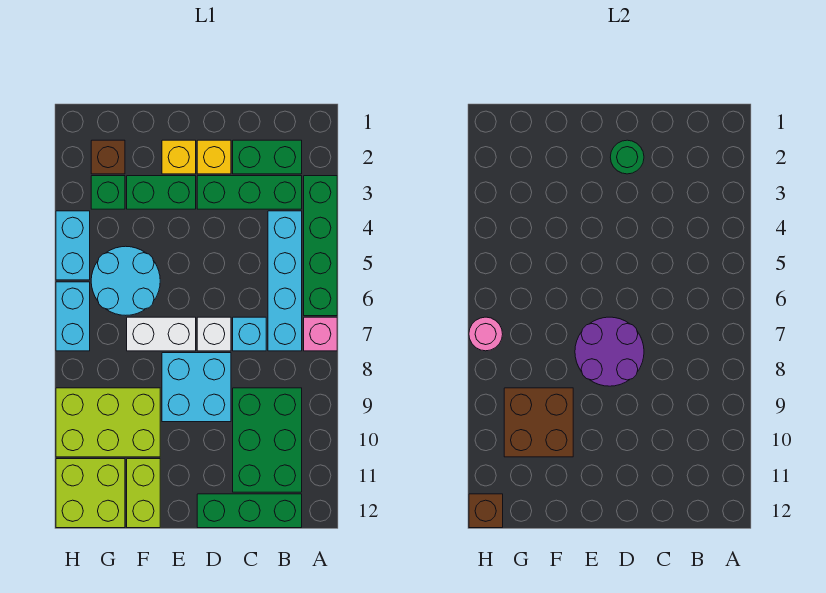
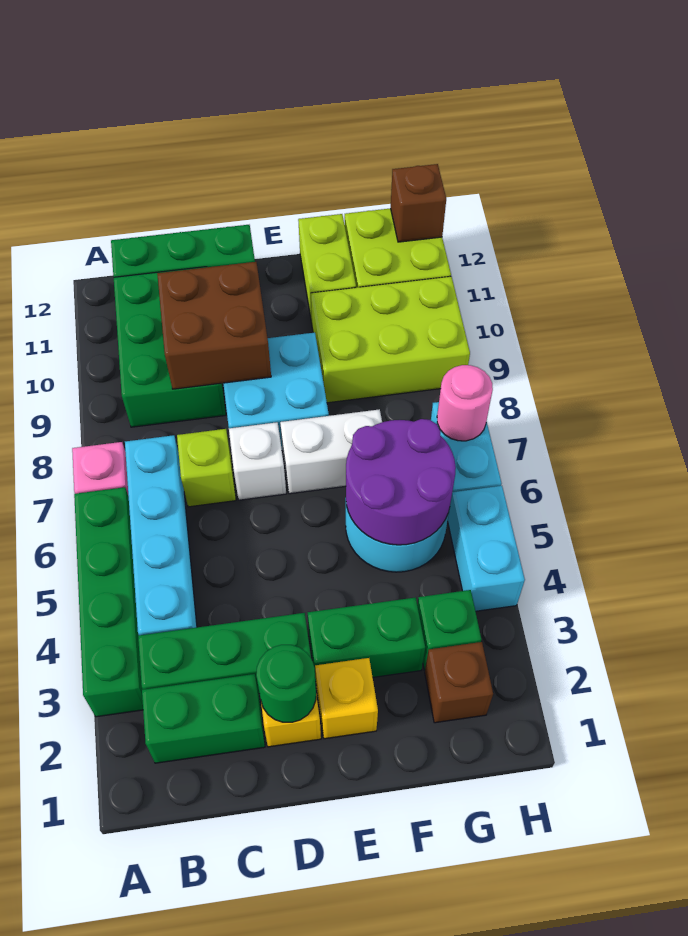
cyan 1x1 brick [233,317,266,351] -> lime 1x1 brick [177,429,236,507]
purple 2x2 round brick [575,317,644,386] -> purple 2x2 round brick moved to [346,419,456,545]
brown 2x2 brick [504,388,573,457] -> brown 2x2 brick moved to [157,262,271,389]

